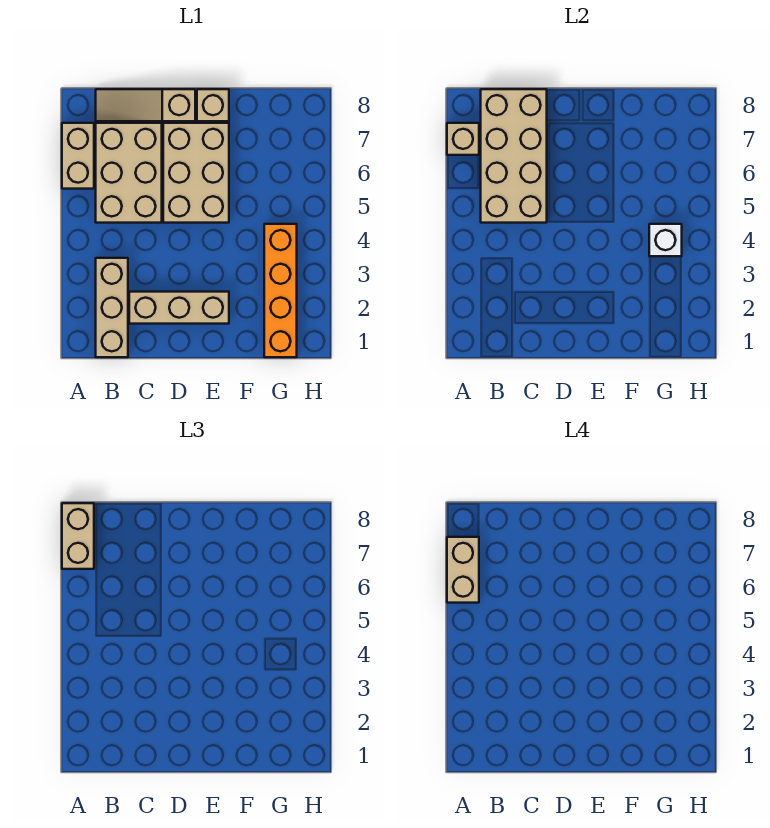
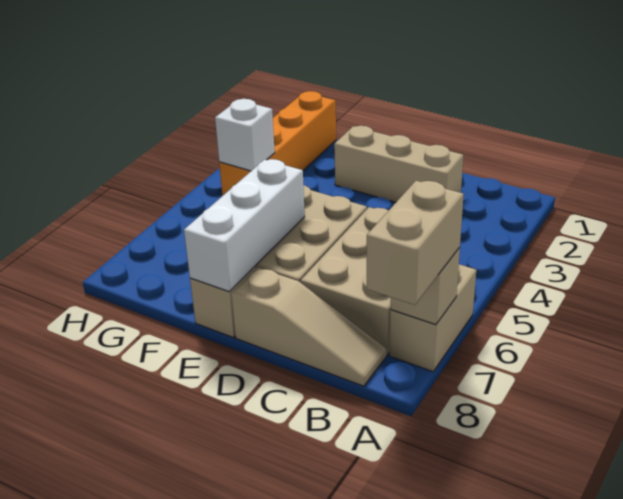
tan 1x2 brick [447,537,479,603] -> none
tan 1x3 brick [96,258,128,357] -> none
tan 2x4 brick [481,89,547,223] -> none
none -> white 1x3 brick [184,159,305,292]

